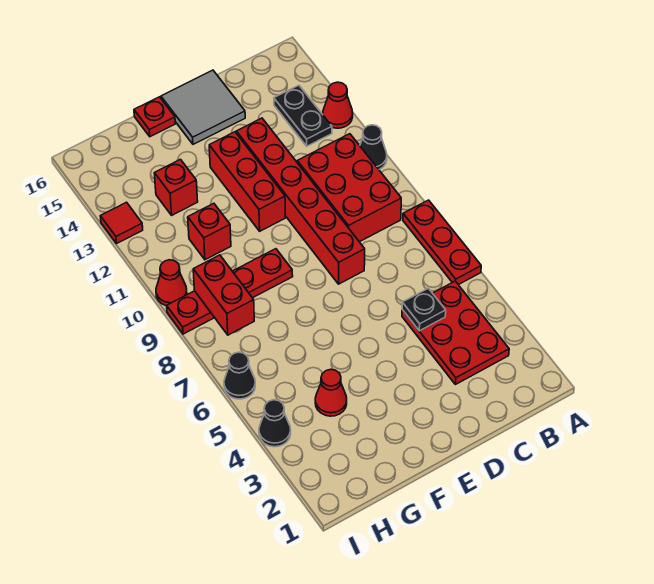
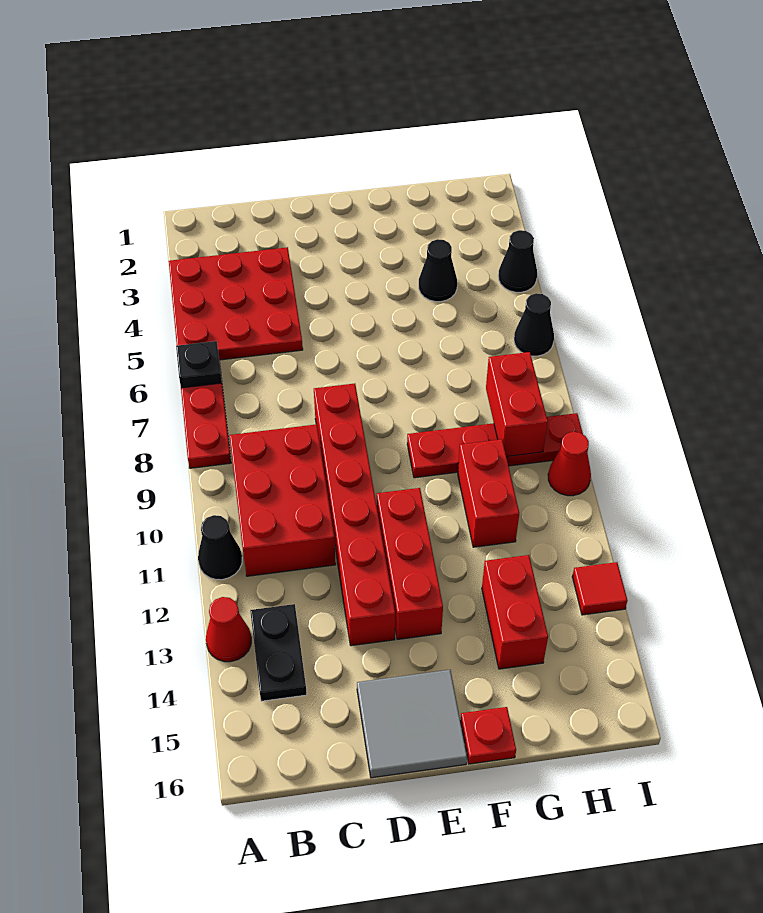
red 2x3 plate [402,281,509,385] -> red 3x3 plate [169,247,303,360]
black 1x1 plate [402,288,446,331] -> black 1x1 plate moved to [176,341,222,388]
red 1x1 cone [315,369,347,416] -> black 1x1 cone [419,239,457,302]
red 1x1 brick [188,203,231,260] -> red 1x2 brick [458,439,519,547]
red 1x1 brick [154,159,198,215] -> red 1x2 brick [482,555,548,669]

